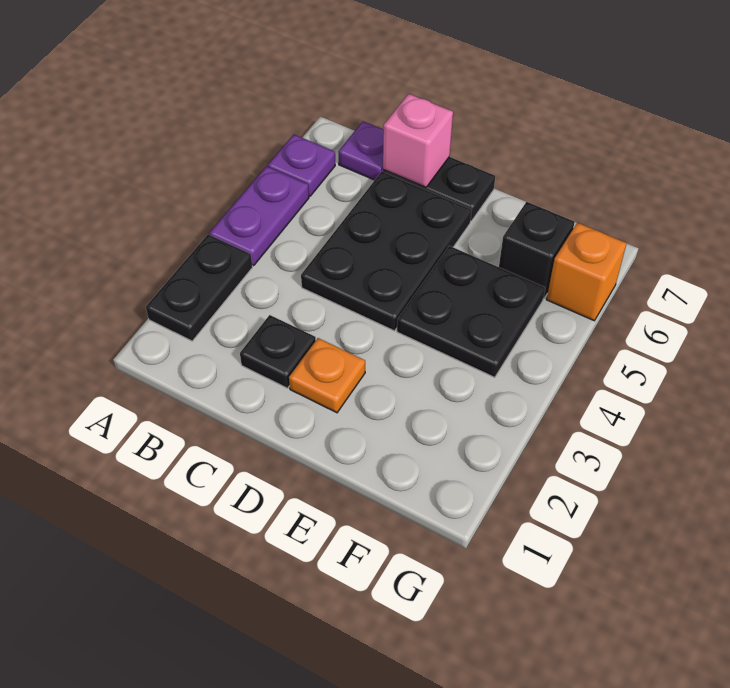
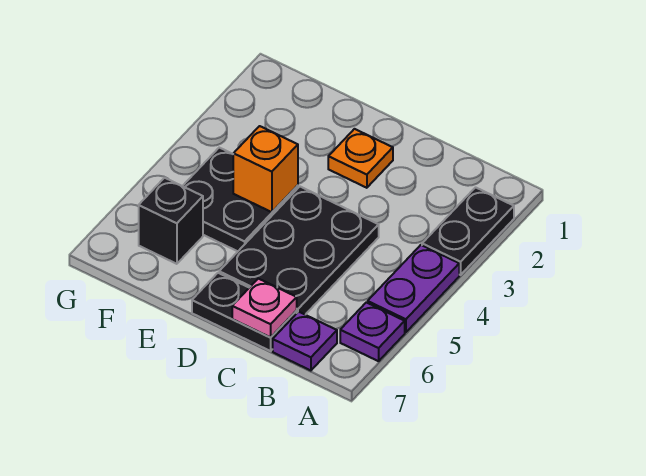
black 1x1 plate [240,315,316,388] -> none
pink 1x1 brick [383,94,453,187] -> pink 1x1 plate [232,279,297,338]
orange 1x1 brick [547,223,627,321] -> orange 1x1 brick moved to [233,126,298,212]

